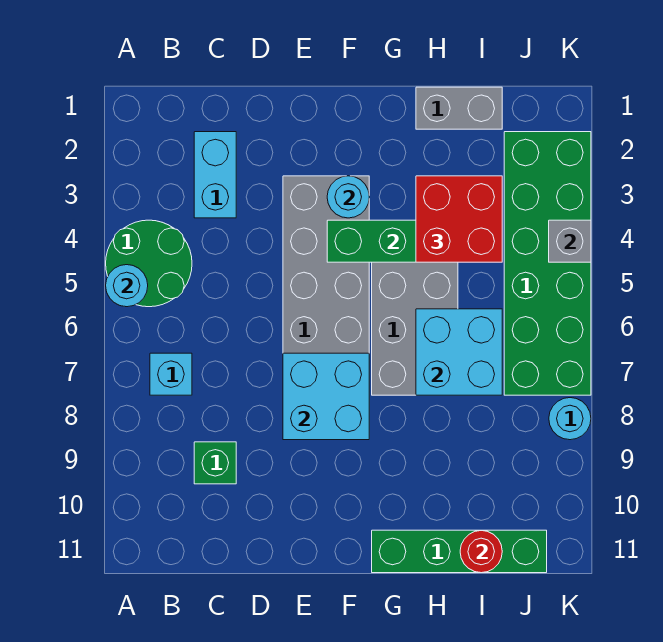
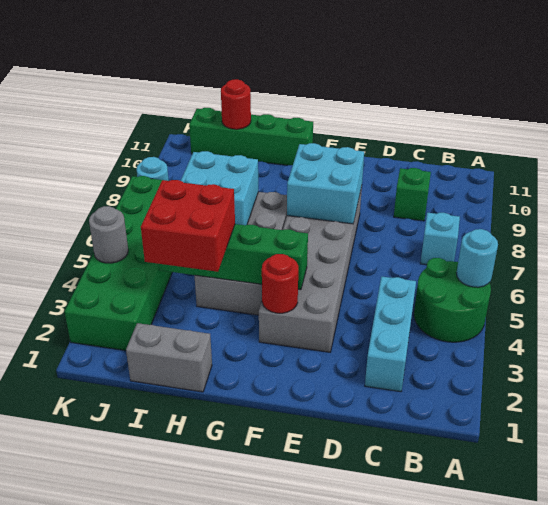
cyan 1x2 brick [194,132,236,218] -> cyan 1x3 brick [365,277,416,392]
cyan 1x1 round brick [327,176,369,218] -> red 1x1 round brick [262,254,298,313]
grey 1x1 brick [549,220,591,262] -> grey 1x1 round brick [89,206,128,263]

